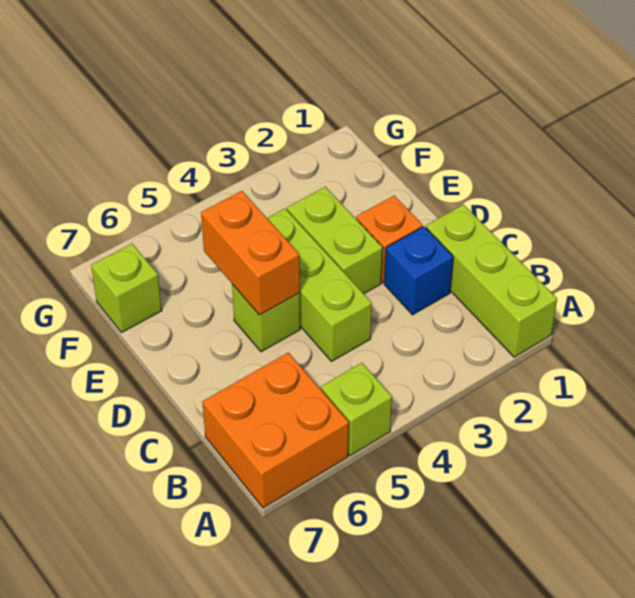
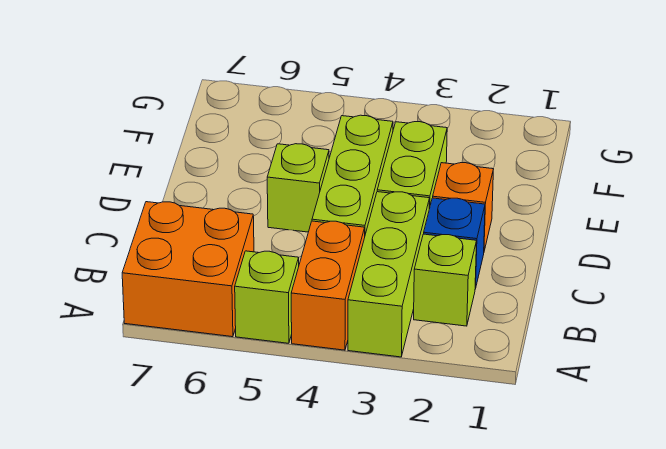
lime 1x3 brick [426,205,557,357] -> lime 1x3 brick moved to [348,192,430,357]
orange 1x2 brick [201,191,300,315] -> orange 1x2 brick moved to [291,221,365,350]
lime 1x1 brick [91,244,162,333] -> lime 1x1 brick moved to [414,234,477,326]

